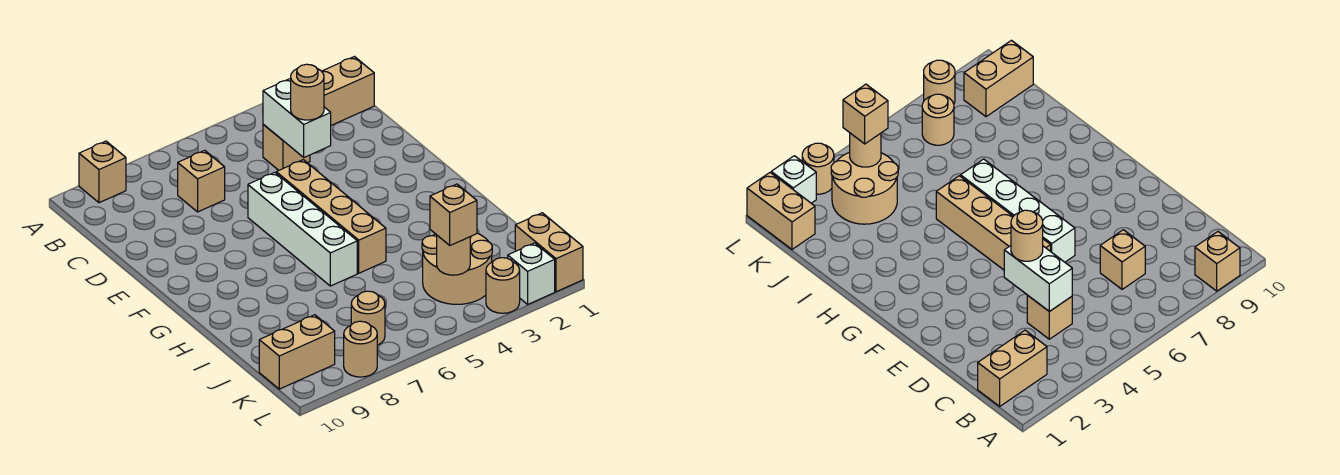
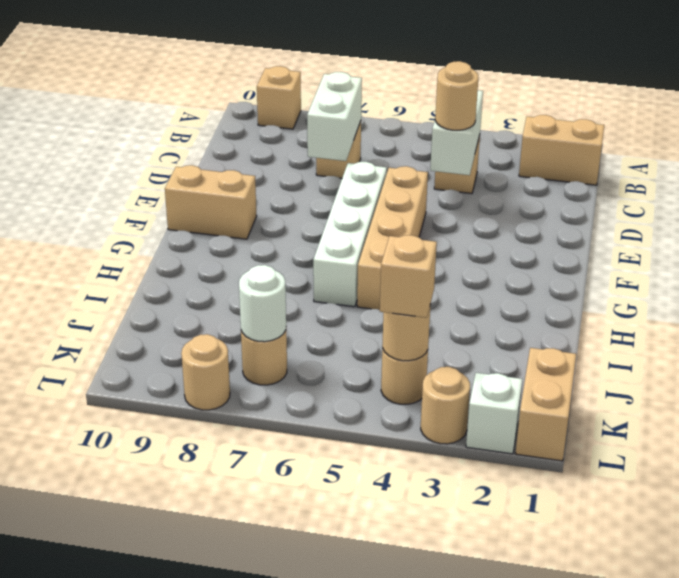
none -> white 1x2 brick [307,72,362,161]
tan 2x2 round brick [422,233,492,304] -> tan 1x1 round brick [381,348,428,404]
none -> white 1x1 round brick [239,265,286,342]
tan 1x2 brick [259,315,335,389] -> tan 1x2 brick moved to [165,165,257,239]

